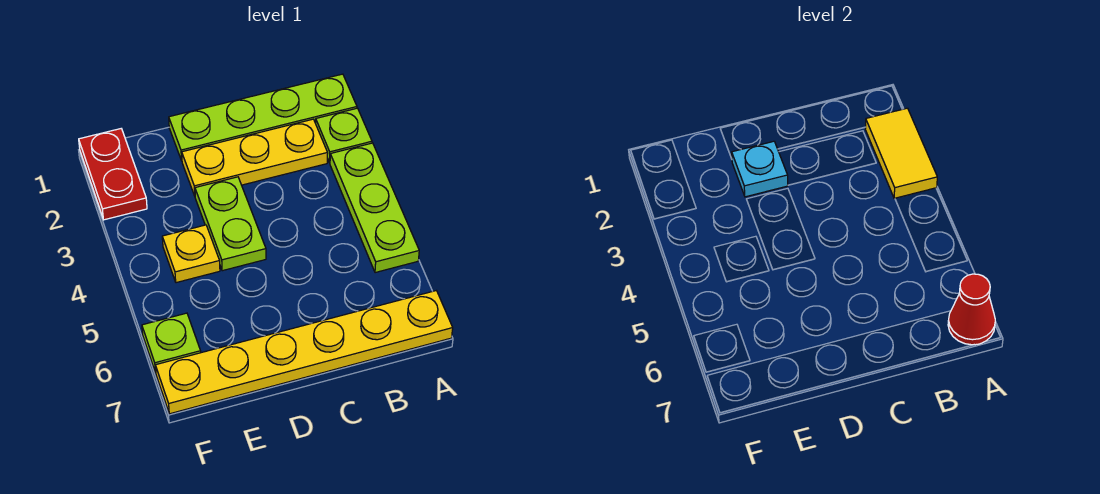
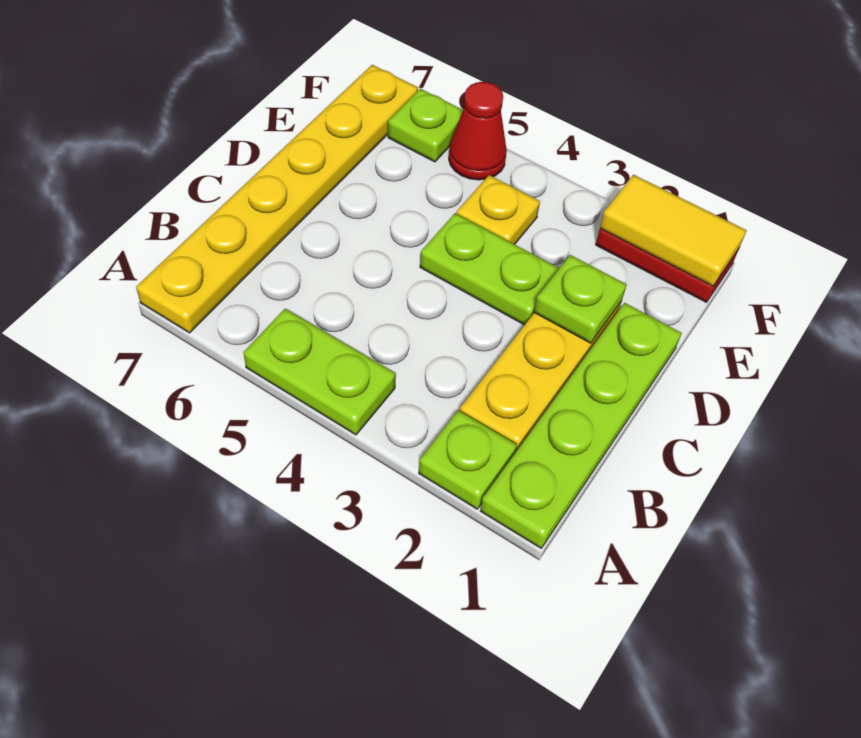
yellow 1x2 tile [865,108,937,199] -> yellow 1x2 tile moved to [600,175,747,286]
lime 1x3 plate [330,143,419,273] -> lime 1x2 plate [243,309,396,435]
red 1x1 cone [948,274,995,345] -> red 1x1 cone moved to [449,82,507,180]
cyan 1x1 plate [732,141,788,197] -> lime 1x1 plate [534,255,627,343]

